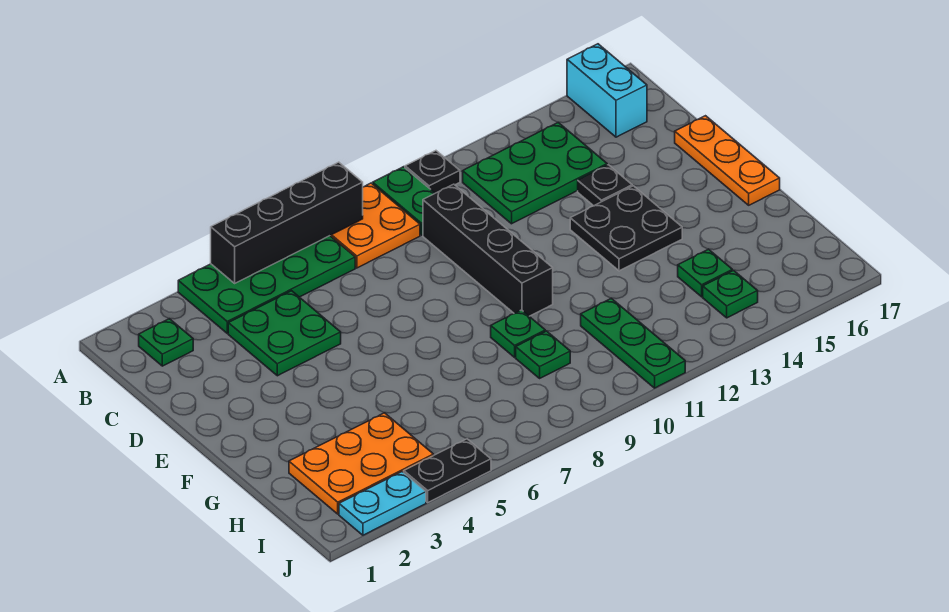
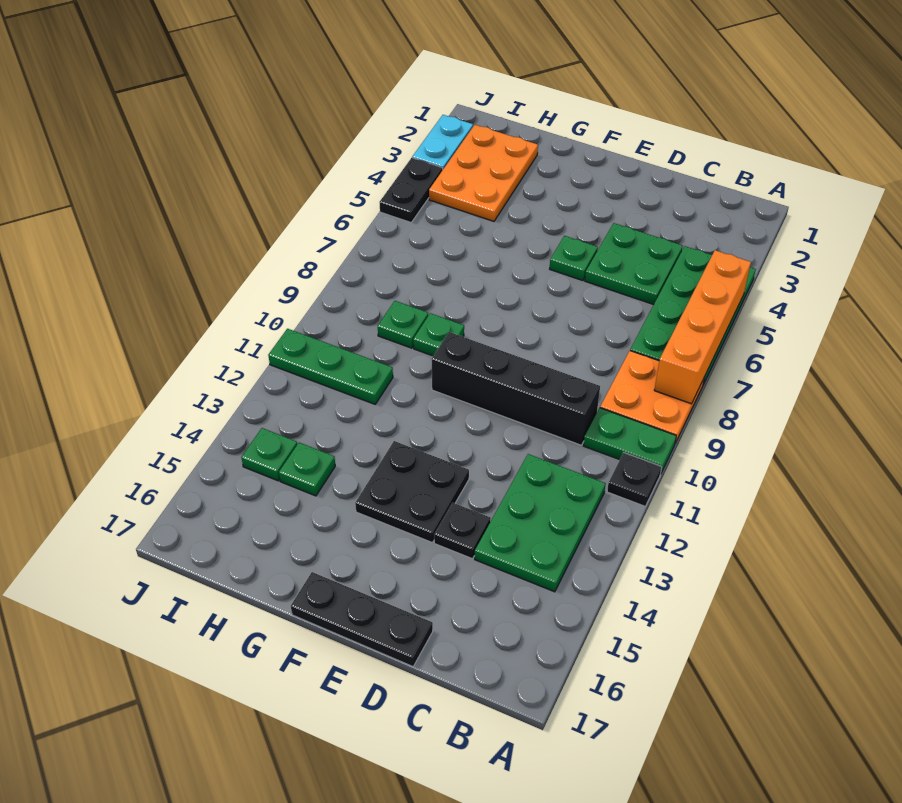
black 1x4 brick [211,162,363,283] -> orange 1x4 brick [654,250,751,404]
cyan 1x2 brick [567,44,647,137] -> none
green 1x1 plate [139,319,193,366] -> green 1x1 plate moved to [550,236,598,281]
orange 1x3 plate [675,116,780,205] -> black 1x3 plate [291,572,433,667]

